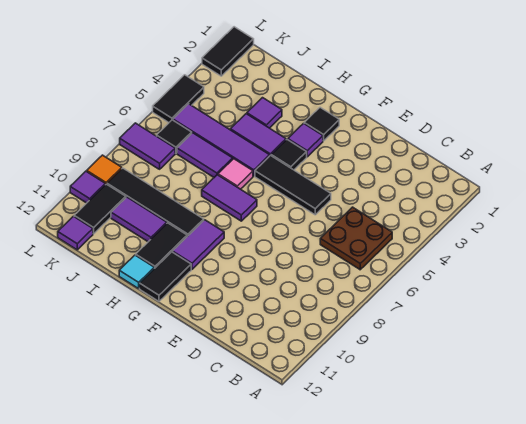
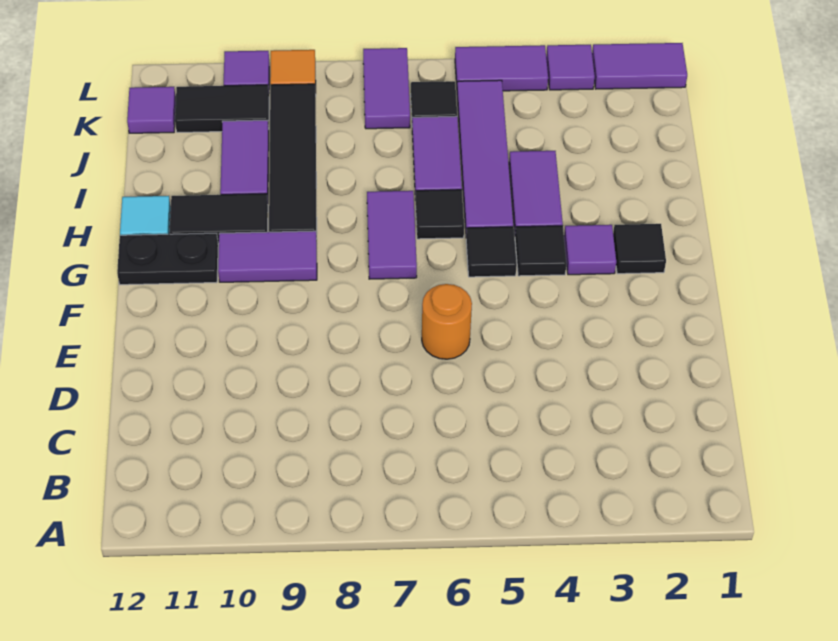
brown 2x2 plate [320,207,392,270] -> none
black 1x3 tile [255,155,331,215] -> black 1x1 tile [466,227,517,277]
none -> orange 1x1 round brick [422,284,472,359]
black 1x2 tile [140,252,191,301] -> black 1x2 plate [117,233,218,285]
pink 1x1 tile [218,159,253,189] -> black 1x1 tile [416,190,464,239]
purple 1x1 tile [247,98,282,128] -> purple 1x1 tile moved to [546,45,595,90]
black 1x2 tile [202,27,254,76] -> purple 1x2 tile [592,43,687,89]
black 1x2 tile [153,75,204,122] -> purple 1x2 tile [455,45,548,91]

